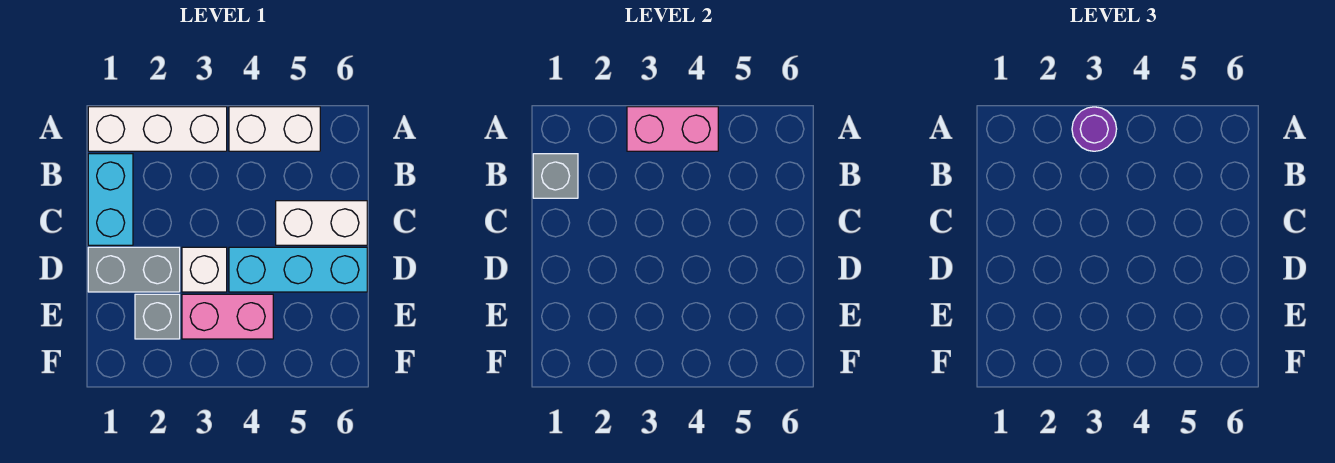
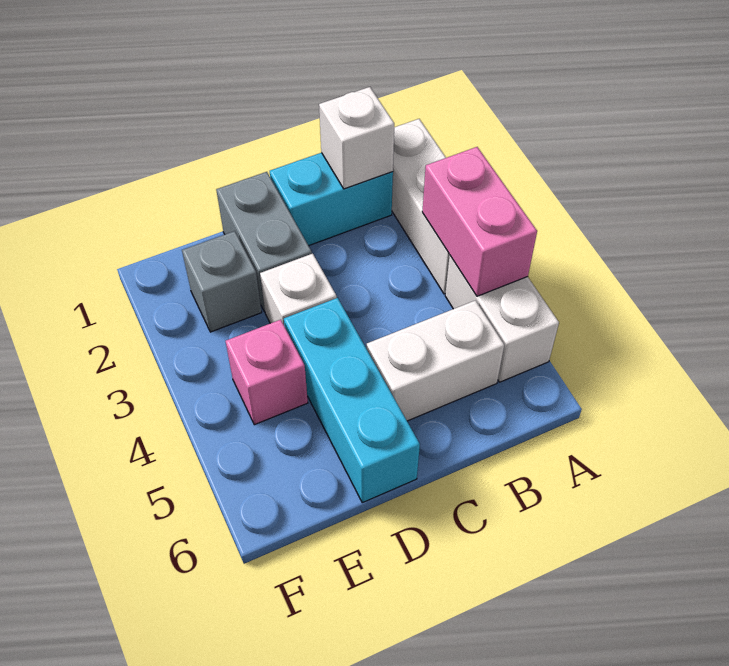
purple 1x1 round brick [1072,107,1117,151] -> none
grey 1x1 brick [533,154,578,198] -> white 1x1 brick [319,87,394,189]
white 1x2 brick [276,201,367,245] -> white 1x2 brick turned to [367,300,504,421]
pink 1x2 brick [182,294,273,339] -> pink 1x1 brick [226,320,308,425]

